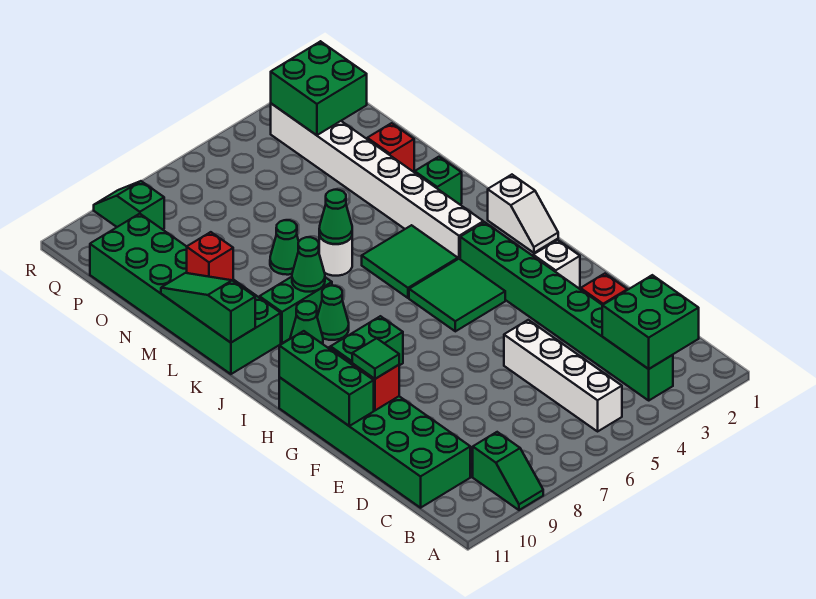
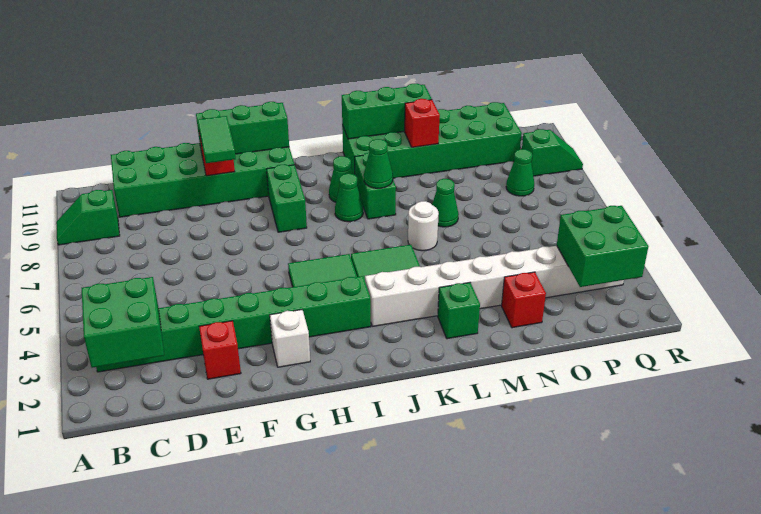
white 1x4 brick [504,320,622,431] -> none
green 1x1 tile [352,338,399,379] -> green 1x2 tile [198,116,236,163]
white 1x2 slope [488,175,558,253] -> none
green 1x3 slope [161,273,255,343] -> green 1x3 brick [342,84,432,139]
green 1x1 cone [319,190,352,244] -> green 1x1 cone moved to [506,149,534,196]

